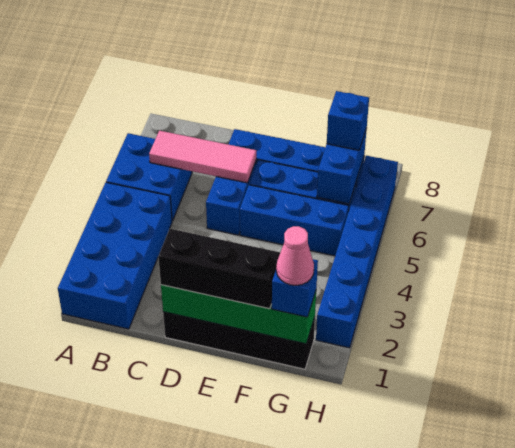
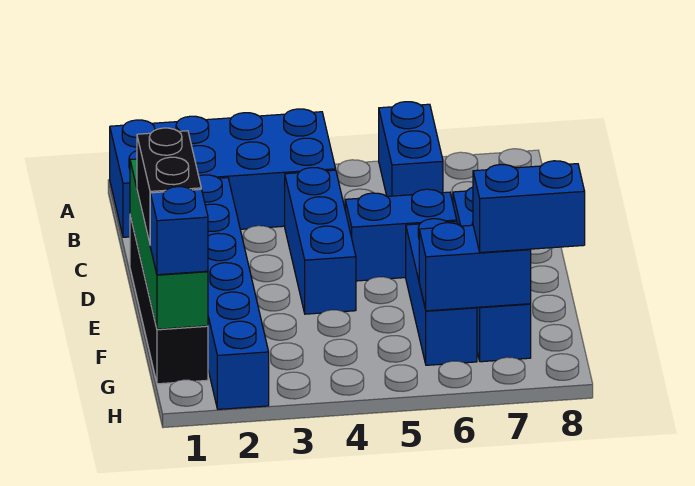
blue 2x2 brick [106,133,192,221] -> blue 1x2 brick [379,102,443,196]
pink 1x3 tile [149,131,256,183] -> none
black 1x3 brick [158,229,280,309] -> black 1x2 brick [137,128,201,243]
blue 1x3 brick [240,185,349,256] -> blue 1x3 brick moved to [285,168,356,314]
pink 1x1 cone [276,226,314,285] -> none
blue 1x1 brick [327,91,369,150] -> blue 1x2 brick [473,161,585,253]
blue 1x6 brick [316,156,398,348] -> blue 1x6 brick turned to [199,175,269,409]

